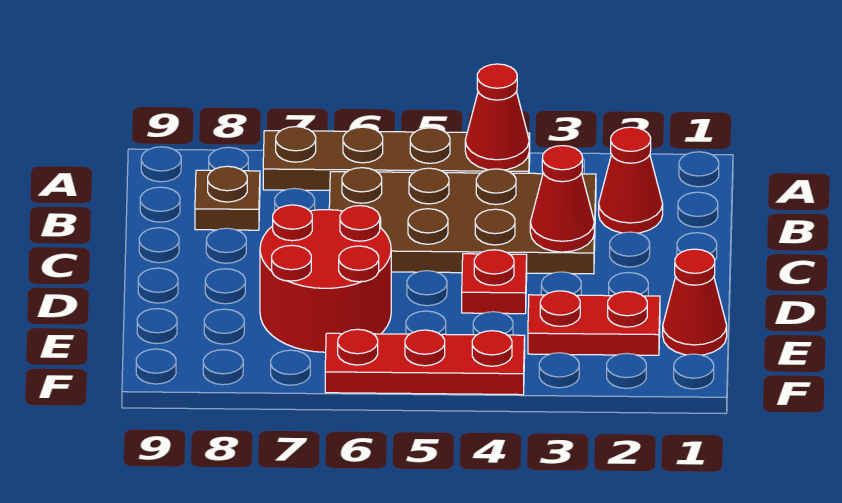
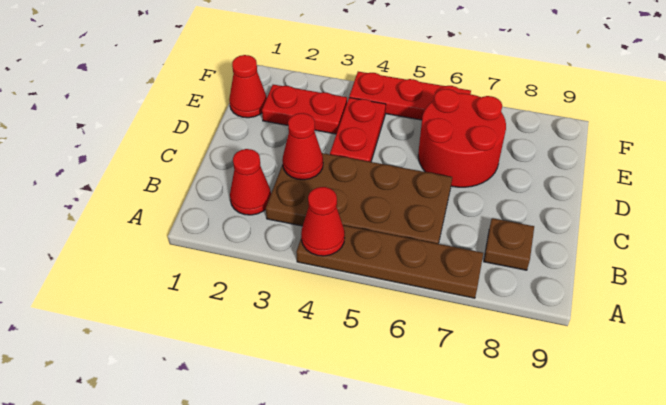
red 1x1 plate [462,250,527,314] -> red 1x2 plate [330,98,386,162]

